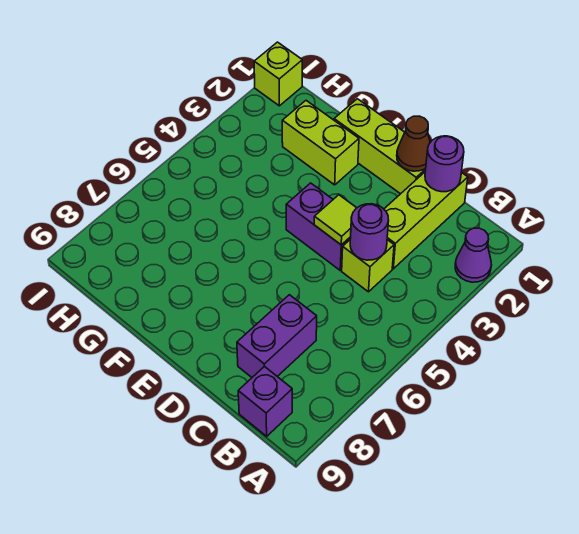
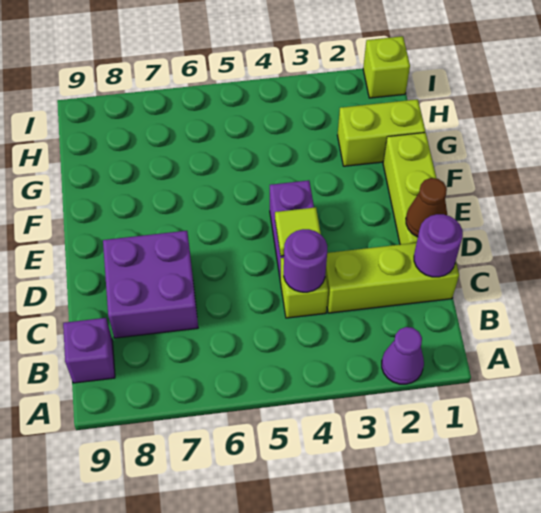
purple 1x2 brick [237,295,317,377] -> purple 2x2 brick [103,231,198,338]
lime 1x2 brick [282,101,359,185] -> lime 1x2 brick turned to [337,99,425,166]

